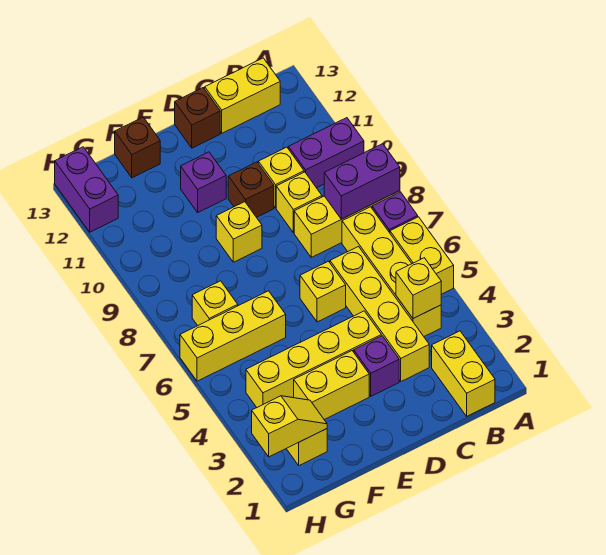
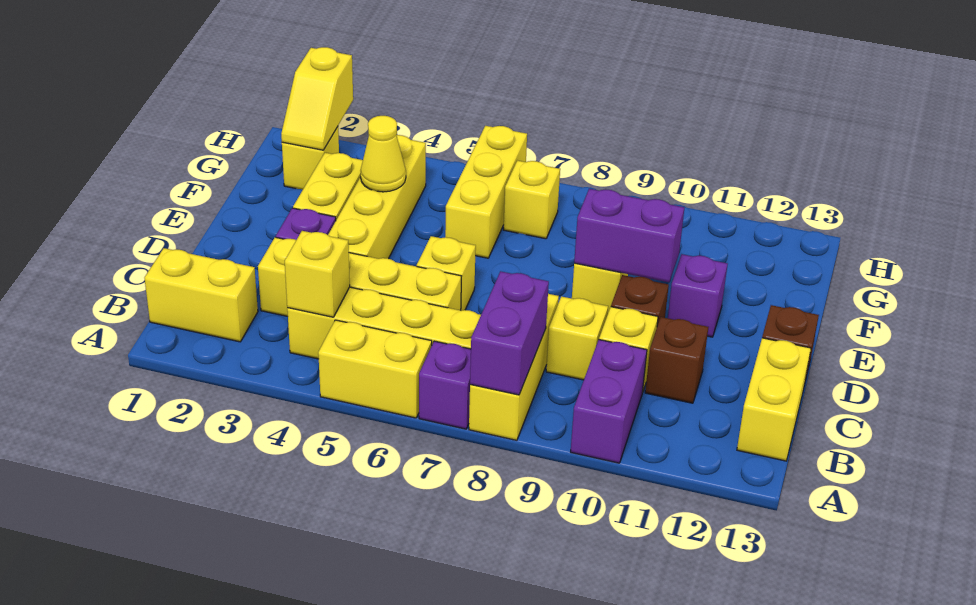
none -> yellow 1x1 cone [361,116,406,192]
brown 1x1 brick [115,117,160,178] -> brown 1x1 brick moved to [645,317,708,403]
purple 1x2 brick [55,147,118,232] -> purple 1x2 brick moved to [574,189,684,282]

